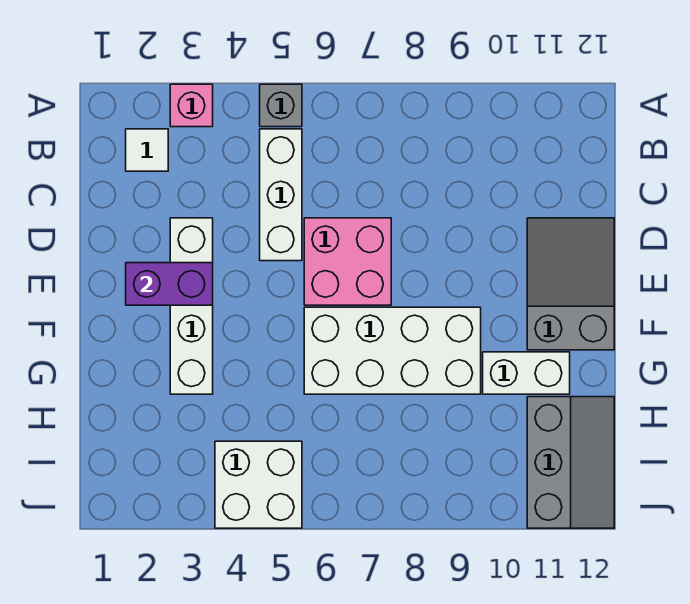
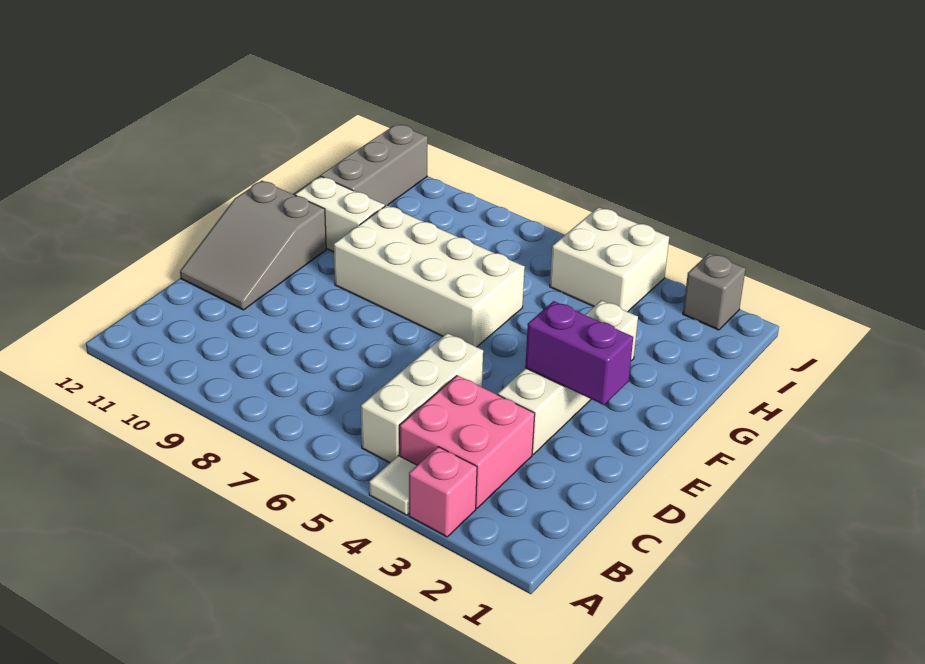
grey 1x1 brick [260,84,302,127] -> grey 1x1 brick moved to [683,253,745,330]
white 1x1 tile [126,129,168,171] -> white 1x1 tile moved to [369,456,417,515]
pink 2x2 brick [304,218,391,305] -> pink 2x2 brick moved to [400,375,535,508]

